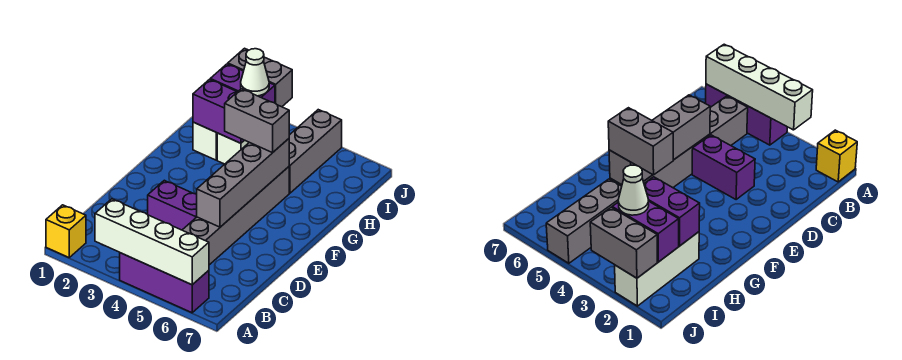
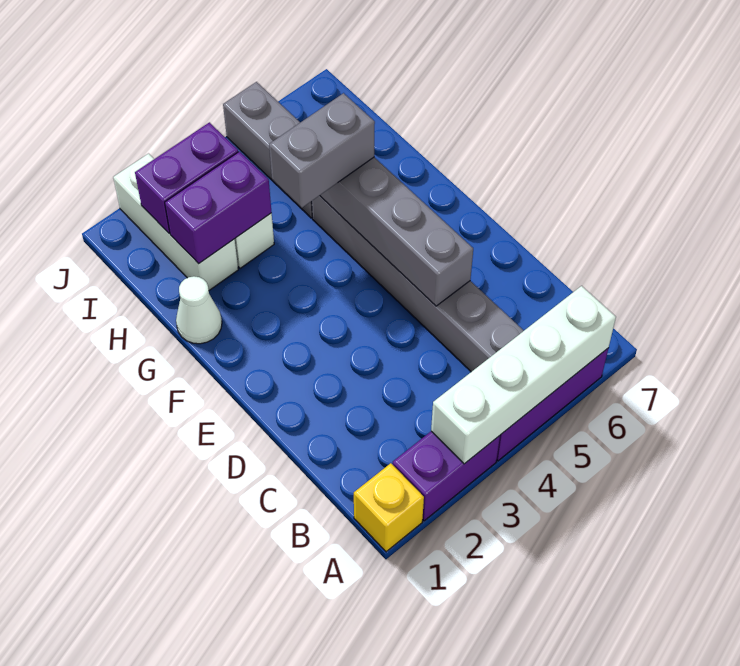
purple 1x2 brick [148,180,197,230] -> purple 1x2 brick moved to [393,431,500,521]
white 1x1 cone [241,49,269,96] -> white 1x1 cone moved to [176,276,222,344]
grey 1x2 brick [228,48,292,107] -> none

